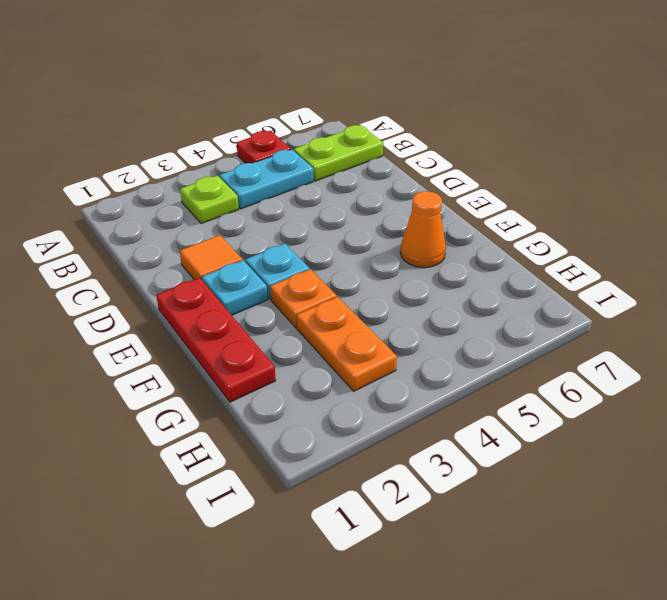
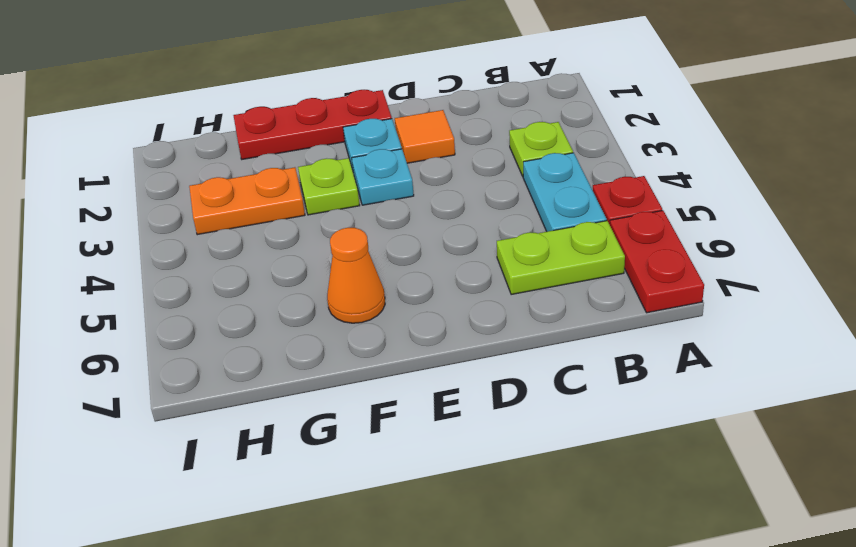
none -> red 1x2 plate [610,210,704,313]
lime 1x2 plate [294,125,383,181] -> lime 1x2 plate turned to [497,221,625,295]
orange 1x1 plate [270,269,337,328] -> lime 1x1 plate [298,158,360,215]

